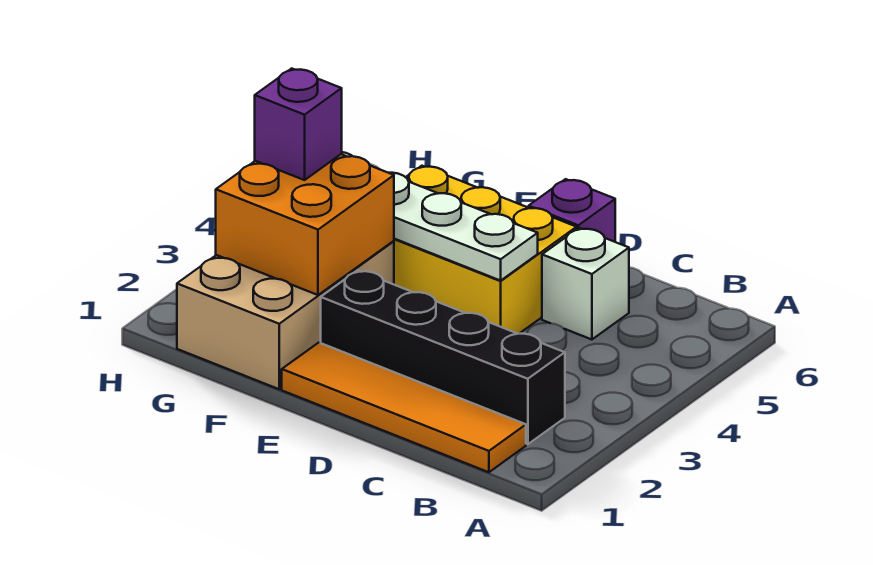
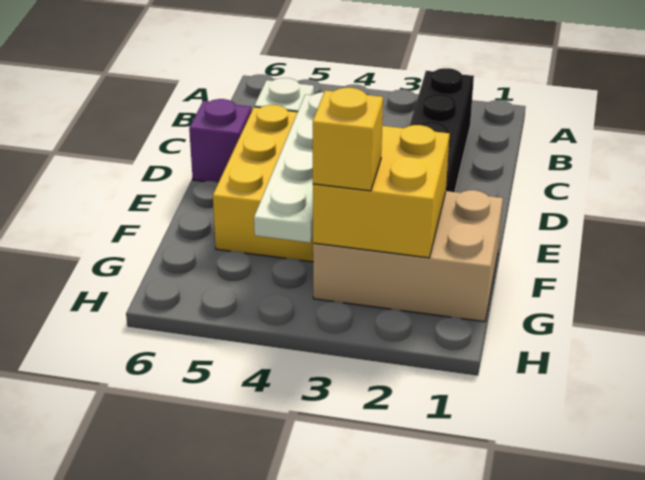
orange 1x4 tile [282,343,526,472] -> none
orange 2x2 brick [216,154,394,295] -> yellow 2x2 brick [313,125,449,258]
purple 1x1 brick [255,68,342,180] -> yellow 1x1 brick [313,88,383,191]

